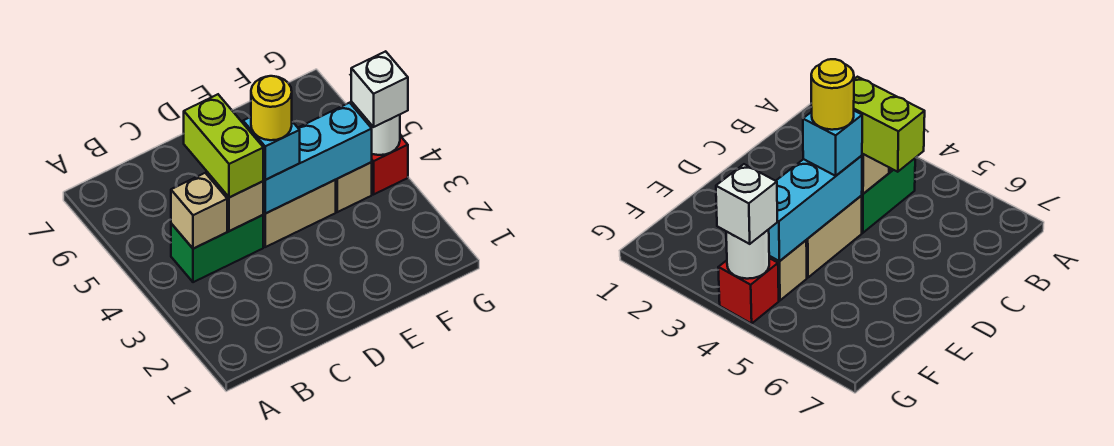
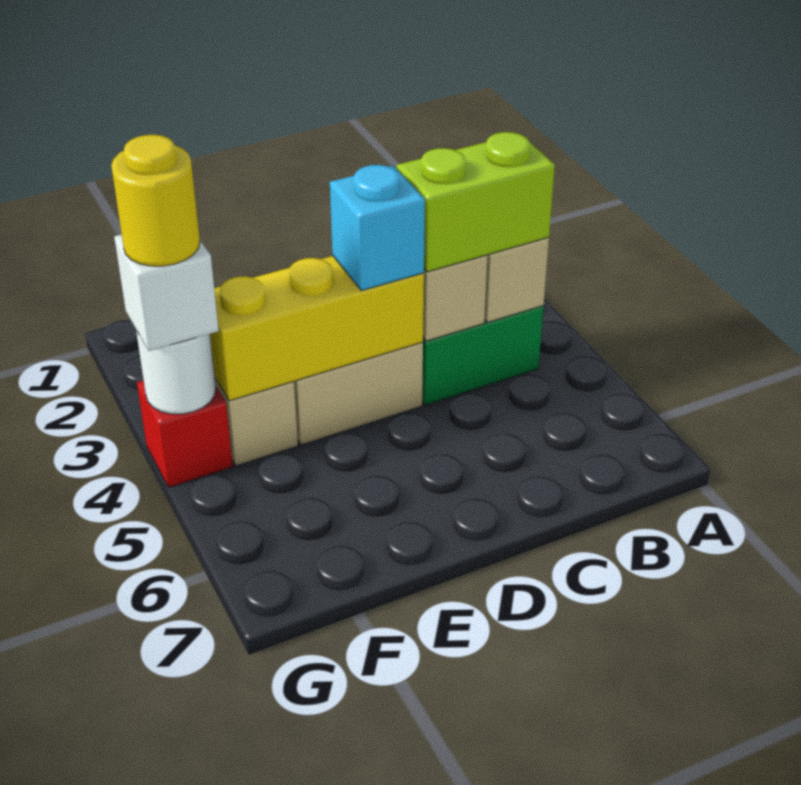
lime 1x2 brick [184,94,263,197] -> lime 1x2 brick turned to [396,132,555,272]
cyan 1x3 brick [263,103,372,214] -> yellow 1x3 brick [210,256,424,401]
yellow 1x1 round brick [251,76,292,140] -> yellow 1x1 round brick moved to [111,135,200,266]

